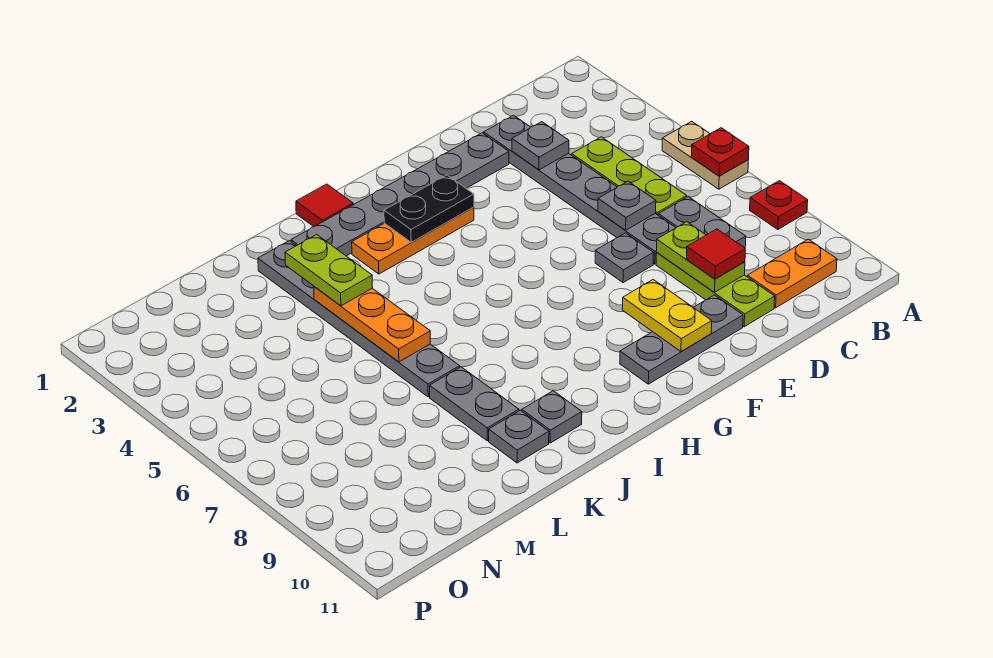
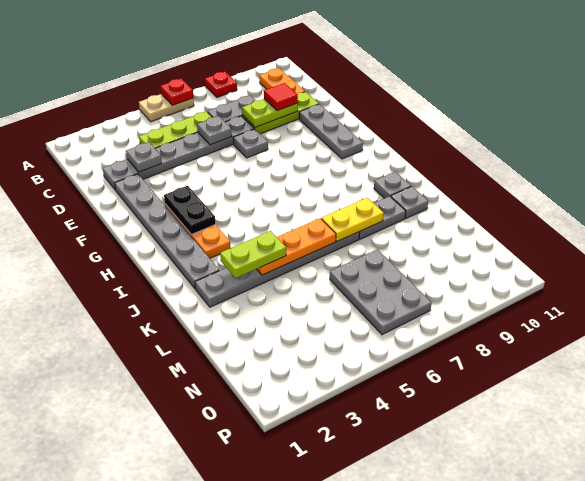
yellow 1x2 plate [622,280,712,352] -> yellow 1x2 plate moved to [321,198,384,241]
red 1x1 tile [296,184,353,227] -> none
none -> grey 2x3 plate [330,249,431,335]

